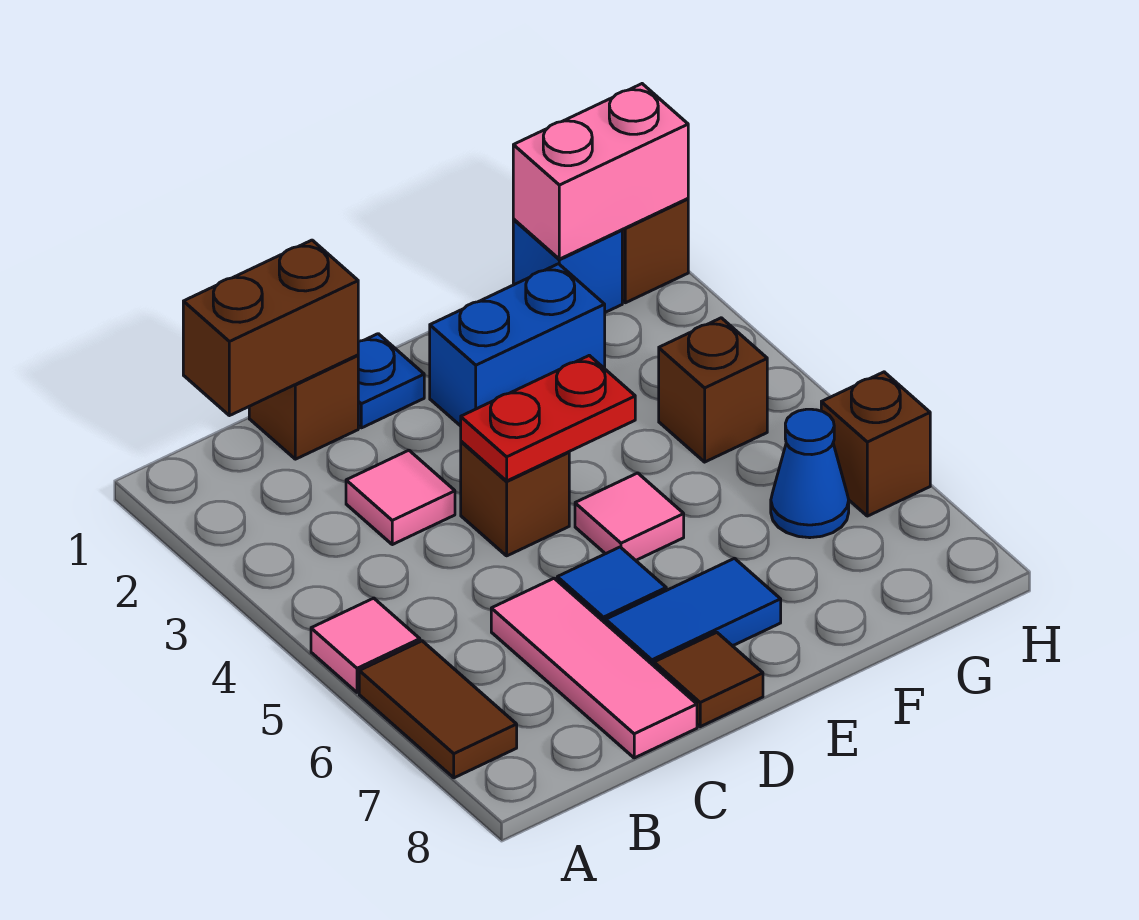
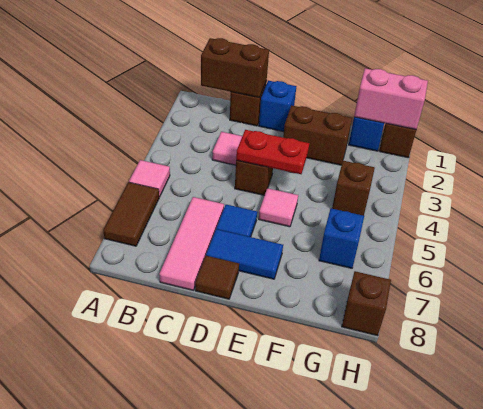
blue 1x1 plate [358,334,424,428] -> blue 1x1 brick [259,81,296,132]
blue 1x2 brick [430,264,605,426] -> brown 1x2 brick [283,105,352,165]
blue 1x1 cone [771,409,849,538] -> blue 1x1 brick [319,208,364,268]
brown 1x1 brick [821,372,930,516] -> brown 1x1 brick moved to [342,271,391,336]

